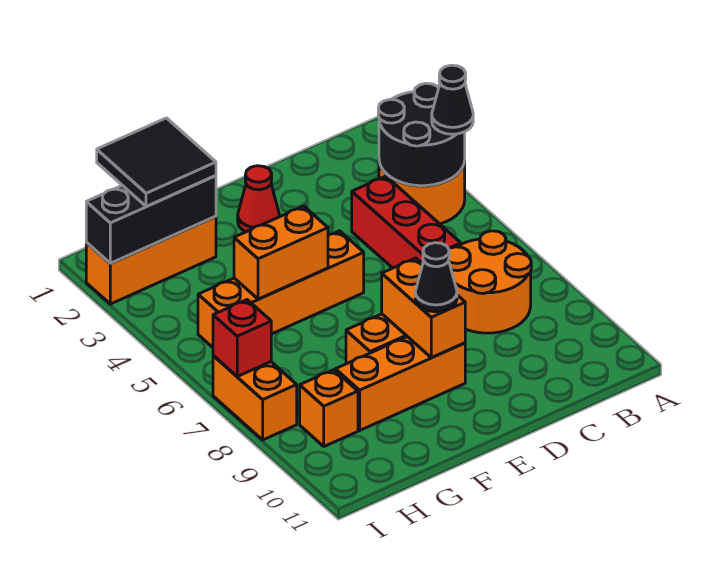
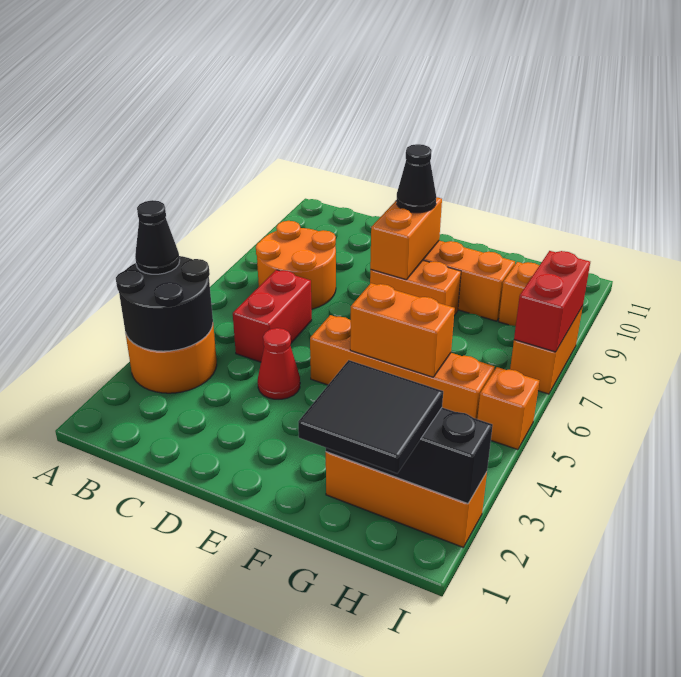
red 1x3 brick [352,176,461,268] -> red 1x2 brick [233,270,312,362]
red 1x1 cone [238,166,279,232] -> red 1x1 cone moved to [258,328,300,399]
none -> orange 1x1 brick [477,367,539,450]
red 1x1 brick [213,300,271,376] -> red 1x2 brick [514,251,590,352]

